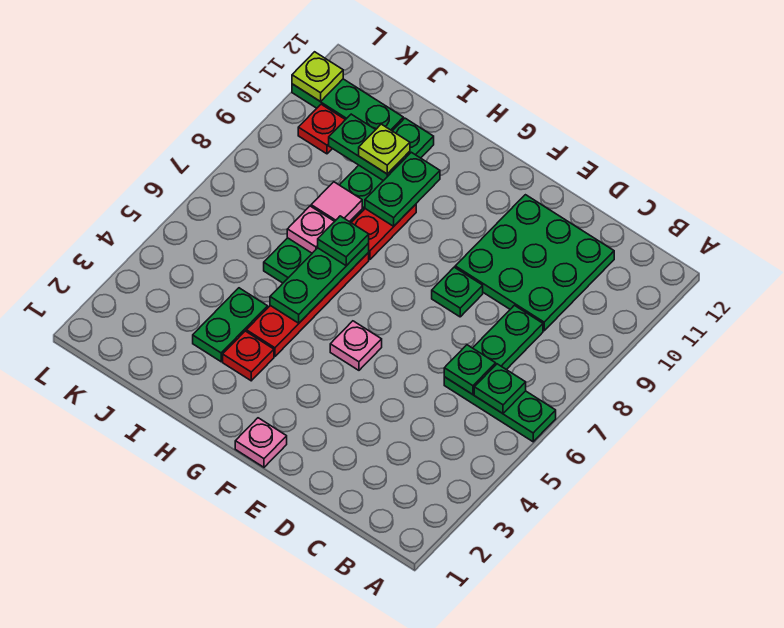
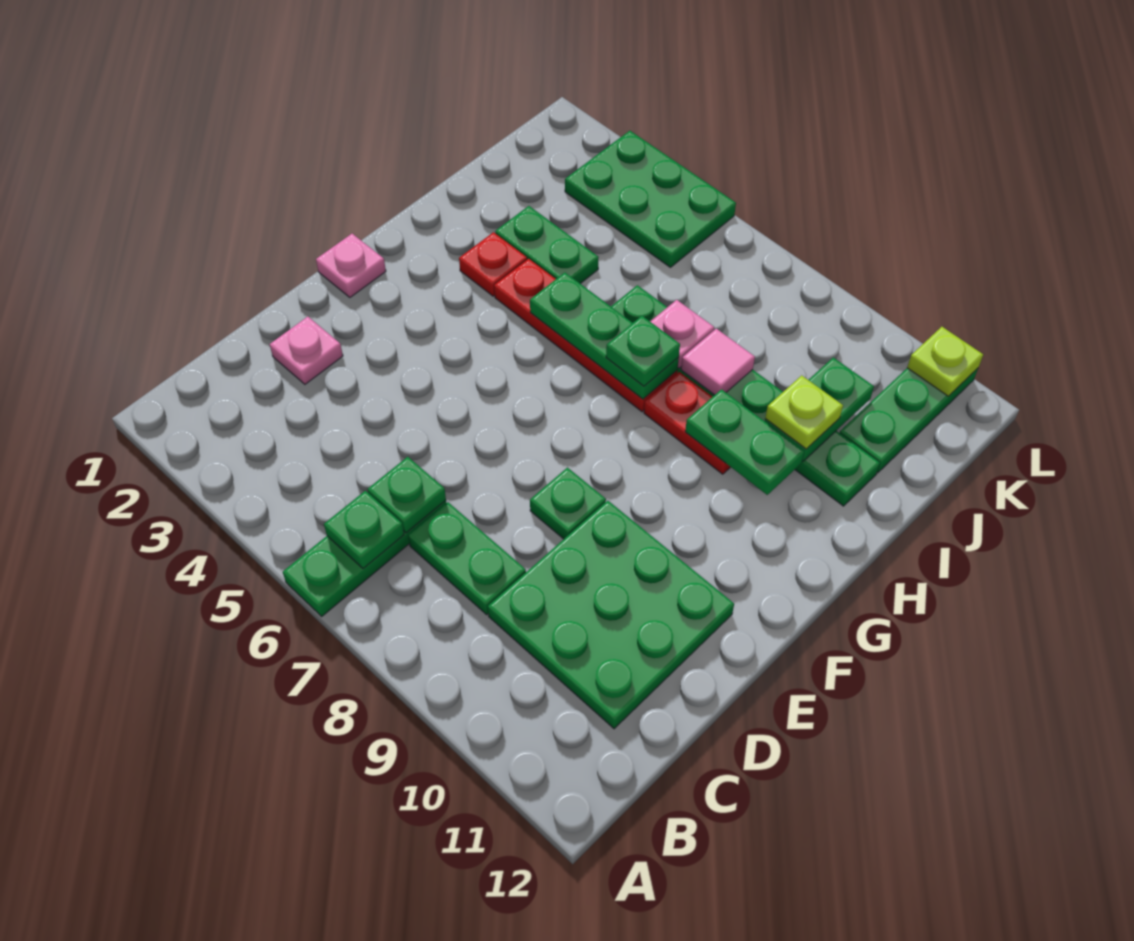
pink 1x1 plate [330,321,382,370] -> pink 1x1 plate moved to [270,317,343,384]
none -> green 2x3 plate [565,131,736,267]
red 1x1 plate [298,104,345,154] -> none

